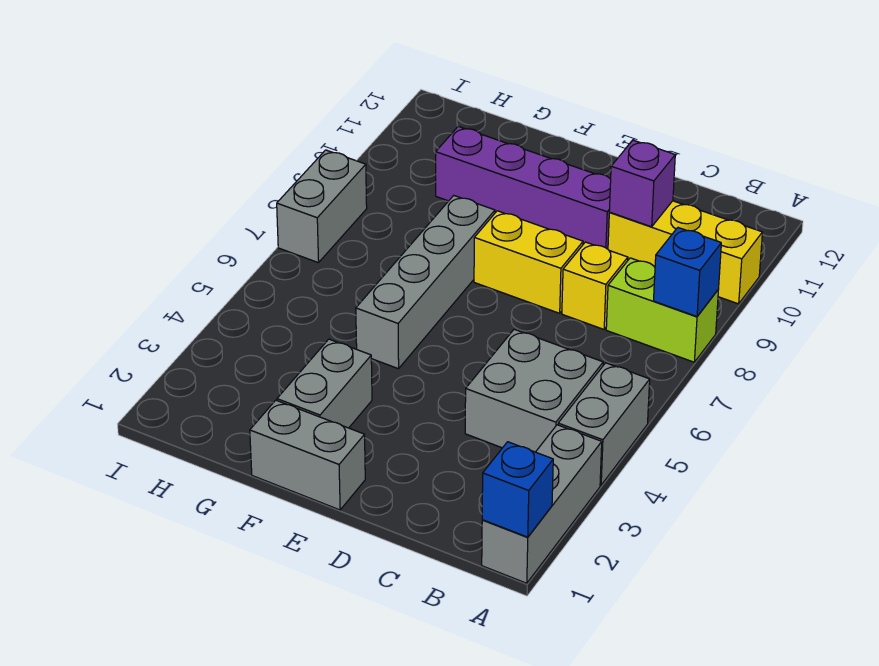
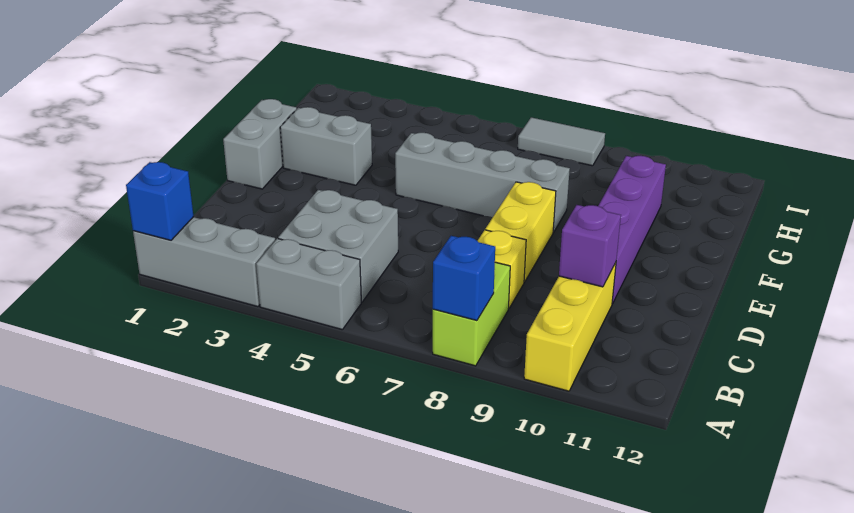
grey 1x2 brick [277,150,367,263] -> grey 1x2 tile [518,117,605,166]

